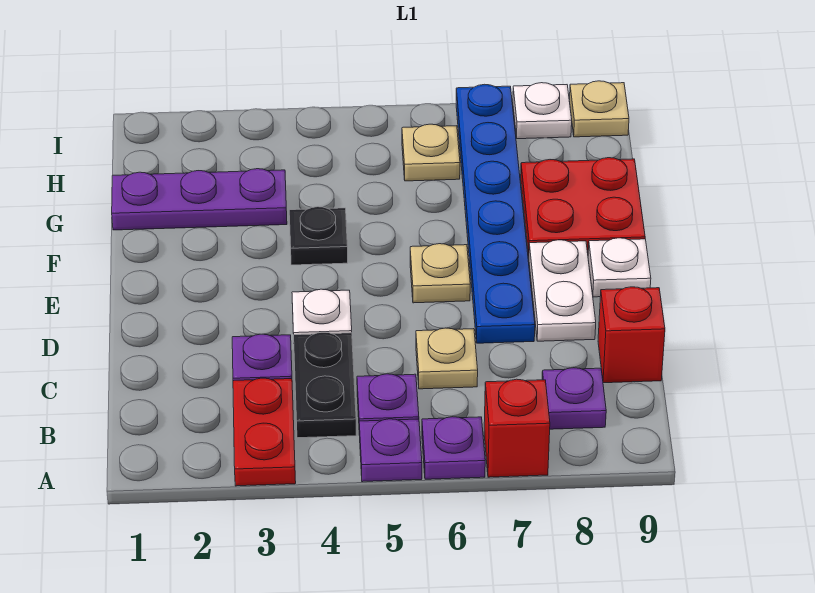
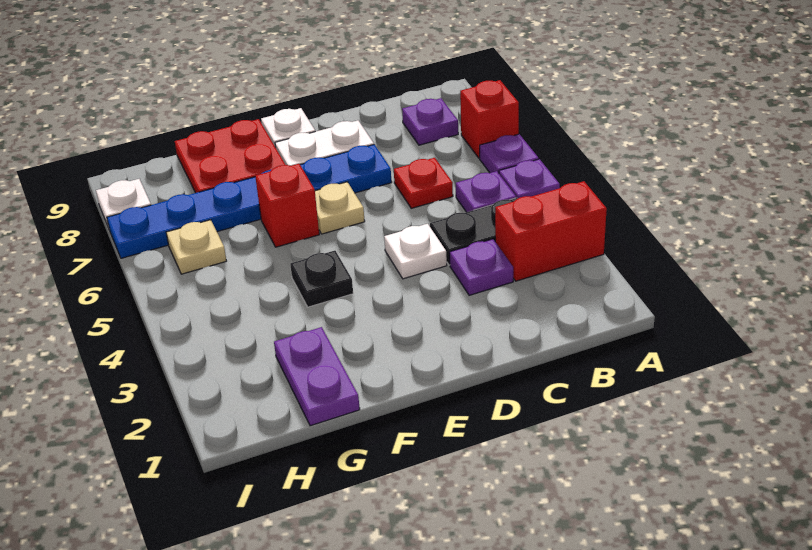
red 1x2 plate [233,378,296,486] -> red 1x2 brick [495,181,607,281]
tan 1x1 plate [416,328,478,389] -> red 1x1 plate [394,158,453,208]
red 1x1 brick [598,287,665,383] -> red 1x1 brick moved to [255,164,319,247]
purple 1x3 plate [112,169,287,230] -> purple 1x2 plate [274,327,360,426]
tan 1x1 plate [569,81,629,137] -> none

